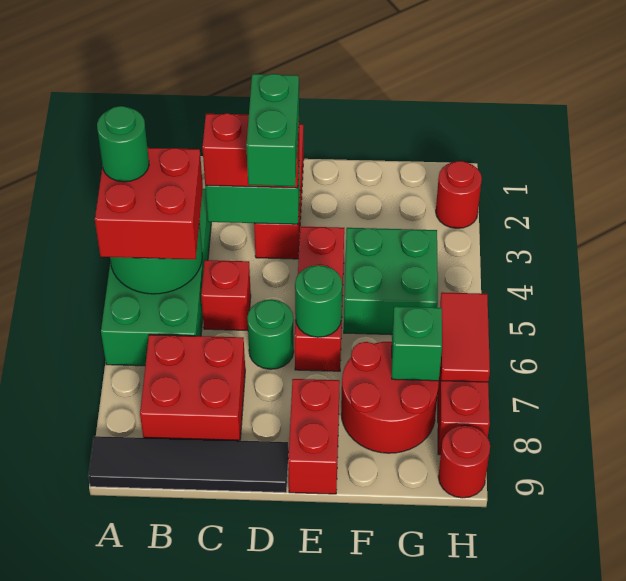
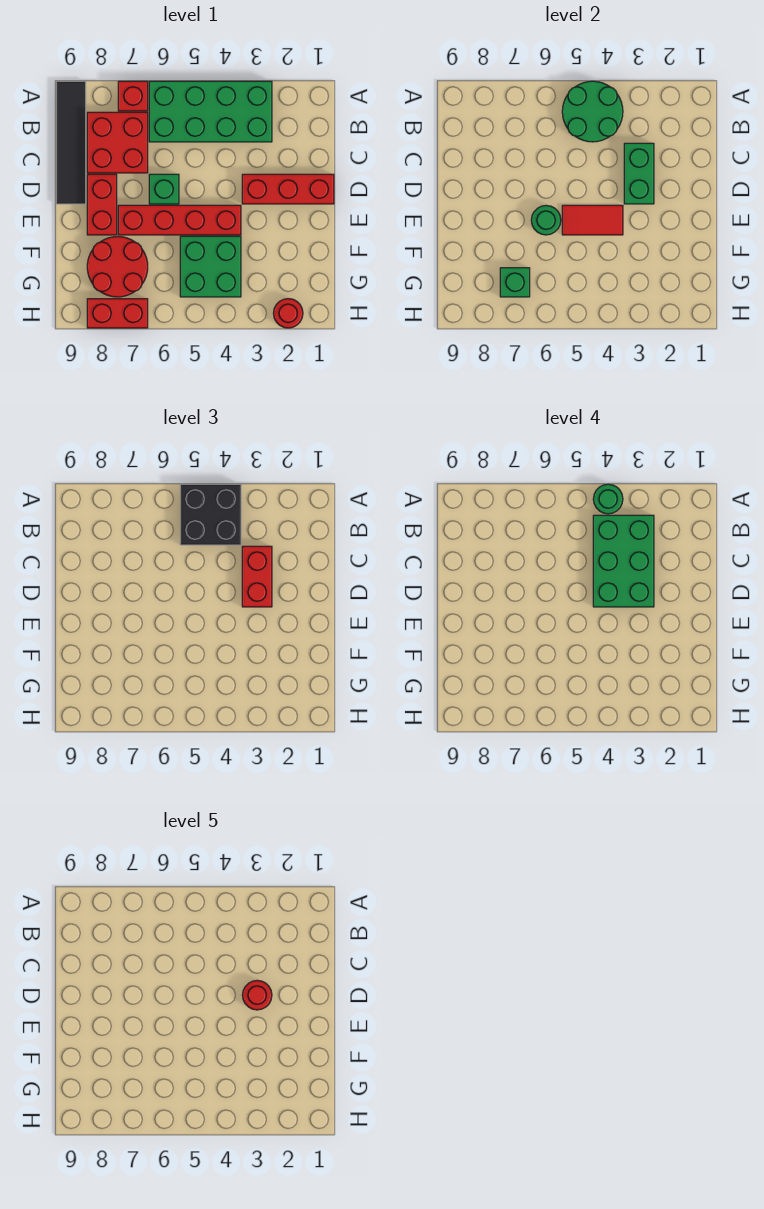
red 2x2 brick [95,148,203,259] -> black 2x2 brick [180,484,241,545]
red 1x1 brick [201,260,251,330] -> red 1x1 brick moved to [118,81,148,111]
green 1x2 brick [246,74,299,186] -> green 2x3 brick [593,515,654,607]
green 1x1 round brick [247,299,294,369] -> green 1x1 brick [149,174,179,204]
red 1x3 brick [295,226,344,371] -> red 1x4 brick [118,205,241,235]
red 1x2 brick [288,379,340,494] -> red 1x2 brick turned to [87,174,117,235]
red 1x2 tile [440,292,490,382] -> red 1x2 tile moved to [562,205,623,235]
red 1x1 round brick [438,425,490,498] -> red 1x1 round brick moved to [242,980,272,1010]

